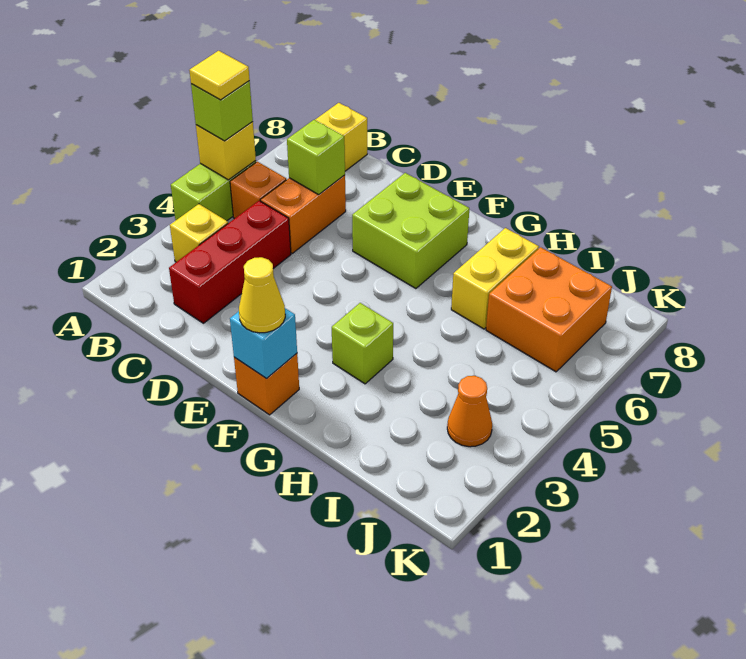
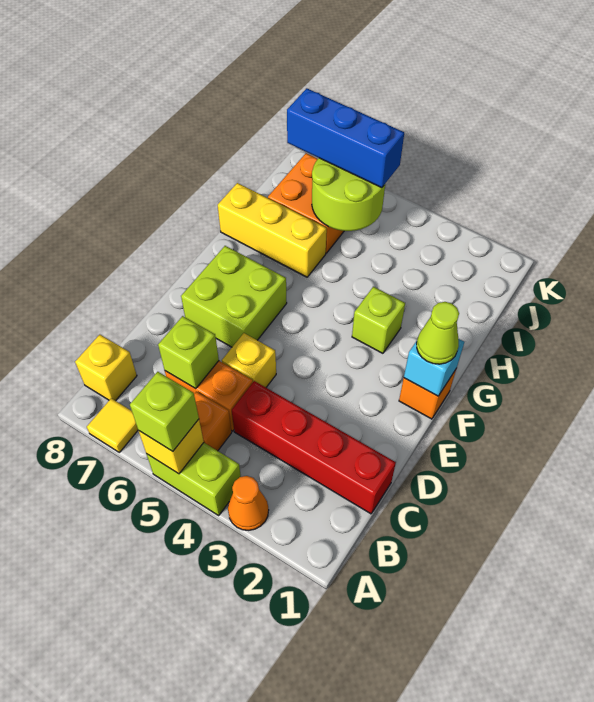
yellow 1x1 tile [189,51,250,100] -> yellow 1x1 tile moved to [87,398,138,452]
yellow 1x1 brick [170,204,228,262] -> yellow 1x1 brick moved to [222,333,276,387]
red 1x3 brick [169,201,291,323] -> red 1x4 brick [232,381,396,514]
yellow 1x1 cone [239,257,285,333] -> lime 1x1 cone [417,302,459,364]
yellow 1x2 brick [451,228,539,329] -> yellow 1x3 brick [218,183,327,277]
none -> lime 2x2 round brick [312,158,385,231]
orange 1x1 cone [447,376,492,447] -> orange 1x1 cone moved to [228,476,269,530]
none -> blue 1x3 brick [287,88,404,188]

